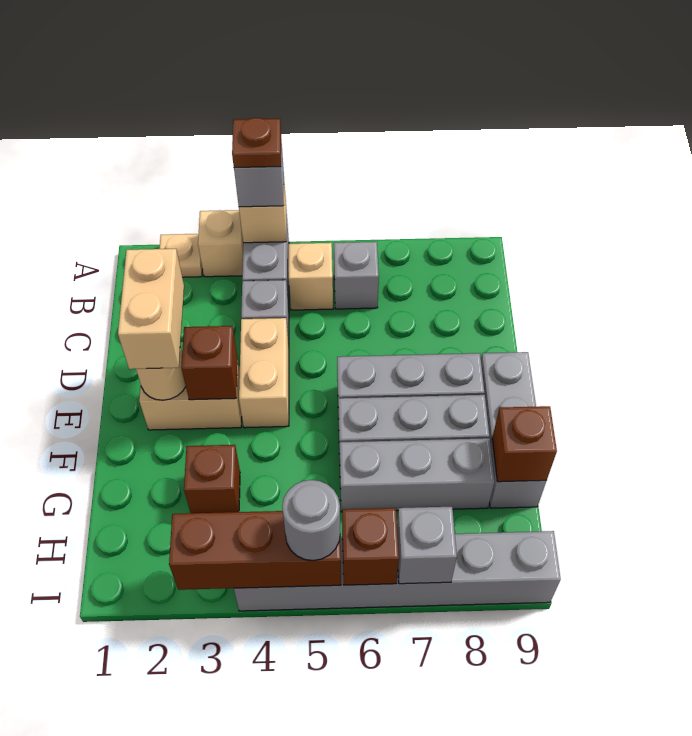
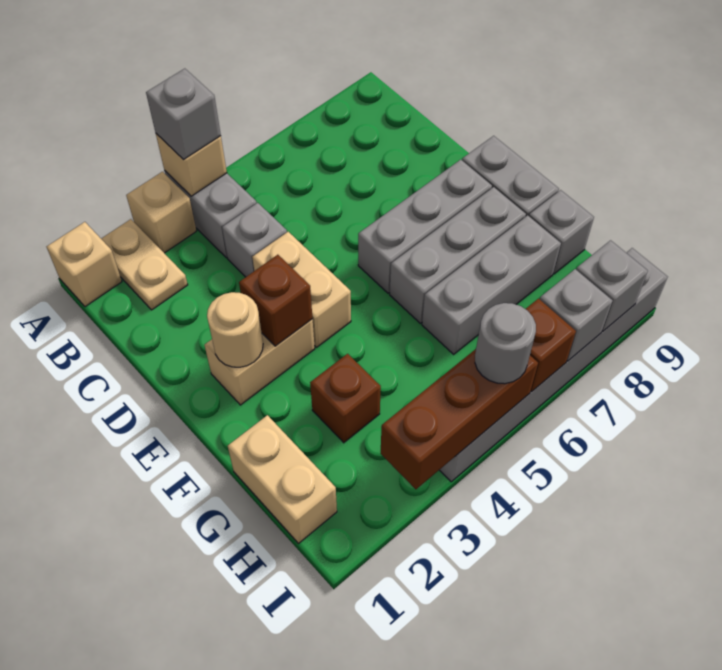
tan 1x1 plate [159,234,202,277] -> tan 1x2 plate [101,219,188,310]
brown 1x1 plate [232,118,281,168] -> none
tan 1x1 brick [289,243,333,310] -> tan 1x1 brick moved to [47,222,122,307]
grey 1x1 brick [334,242,379,309] -> grey 1x1 brick moved to [576,240,648,332]
tan 1x2 brick [118,249,184,369] -> tan 1x2 brick moved to [228,415,337,543]
brown 1x1 brick [492,406,557,482] -> none

